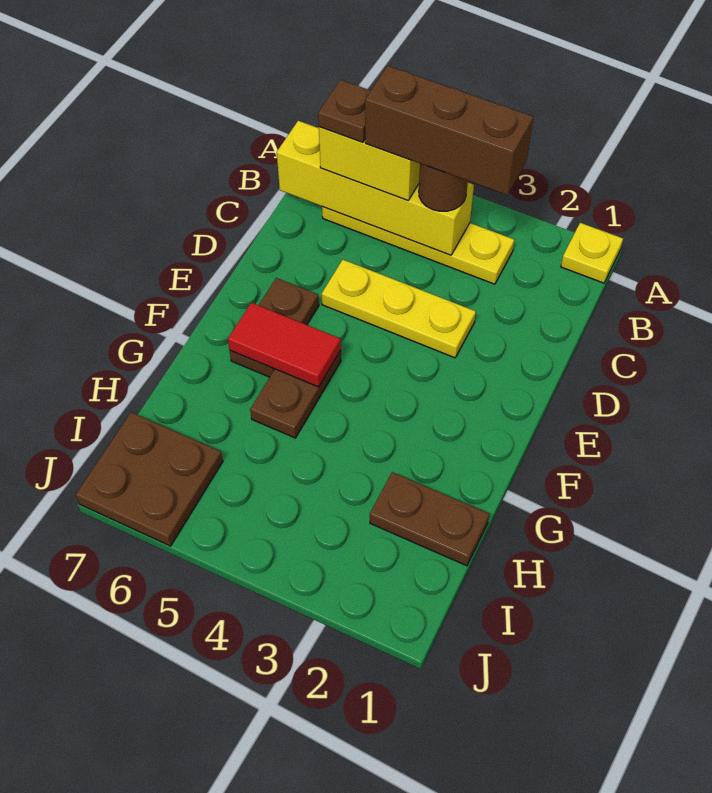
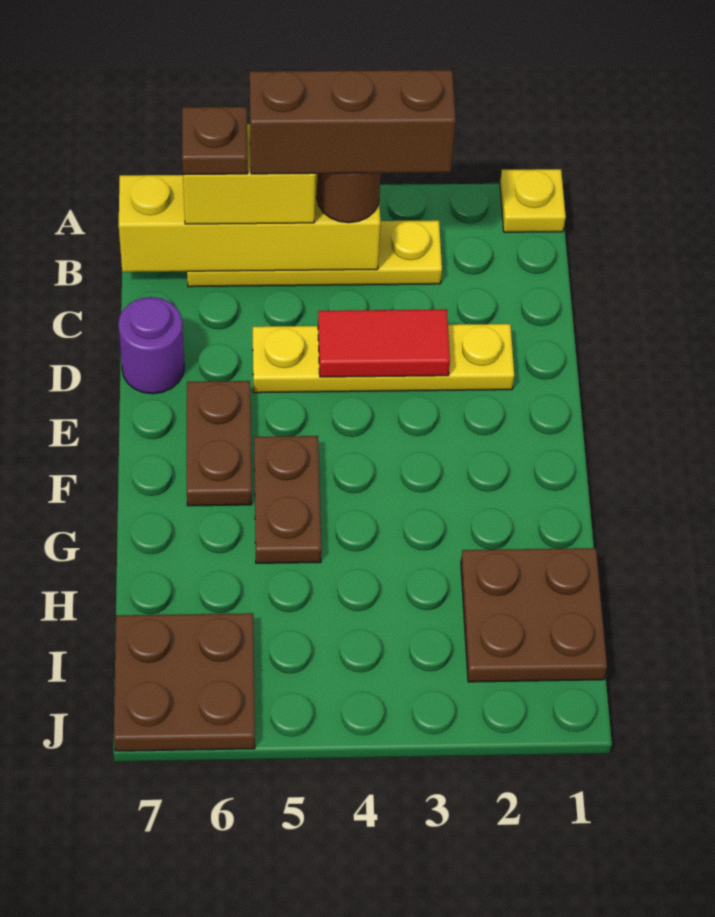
yellow 1x3 plate [322,260,476,358] -> yellow 1x4 plate [253,324,514,393]
none -> purple 1x1 round brick [118,297,184,394]
red 1x2 tile [228,303,341,387] -> red 1x2 tile moved to [318,309,450,377]
brown 1x2 plate [370,472,489,566] -> brown 2x2 plate [461,548,607,682]

